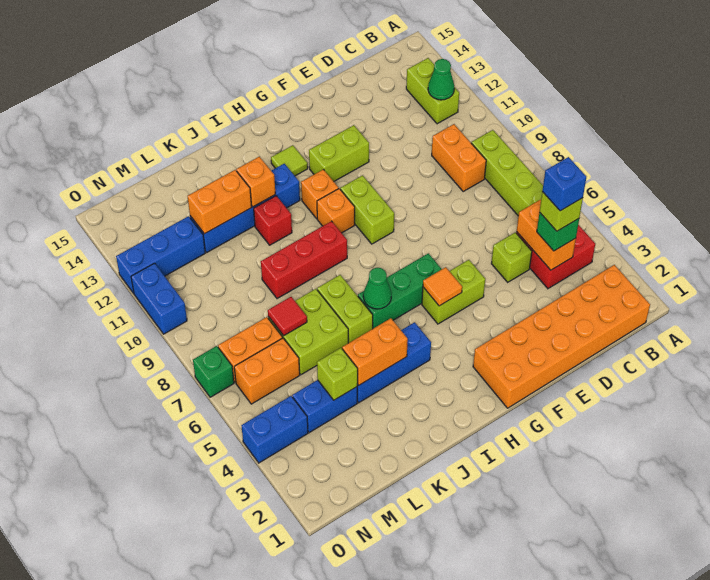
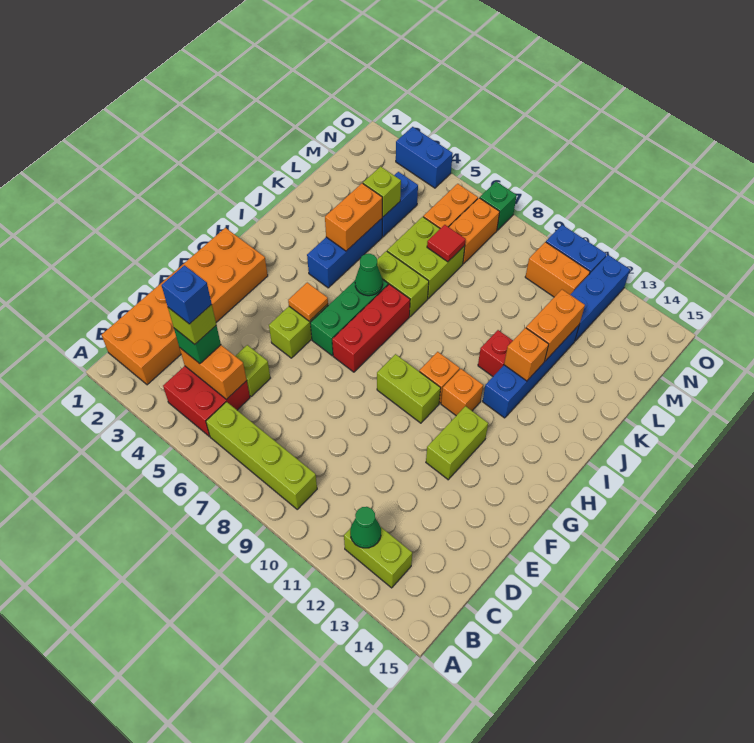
orange 1x2 brick [432,124,486,191] -> orange 1x2 brick moved to [525,242,590,297]
lime 1x1 tile [271,145,308,176] -> none
red 1x3 brick [261,221,347,299] -> red 1x3 brick moved to [332,284,410,372]
blue 1x2 brick [241,396,308,463] -> blue 1x2 brick turned to [396,127,453,188]

